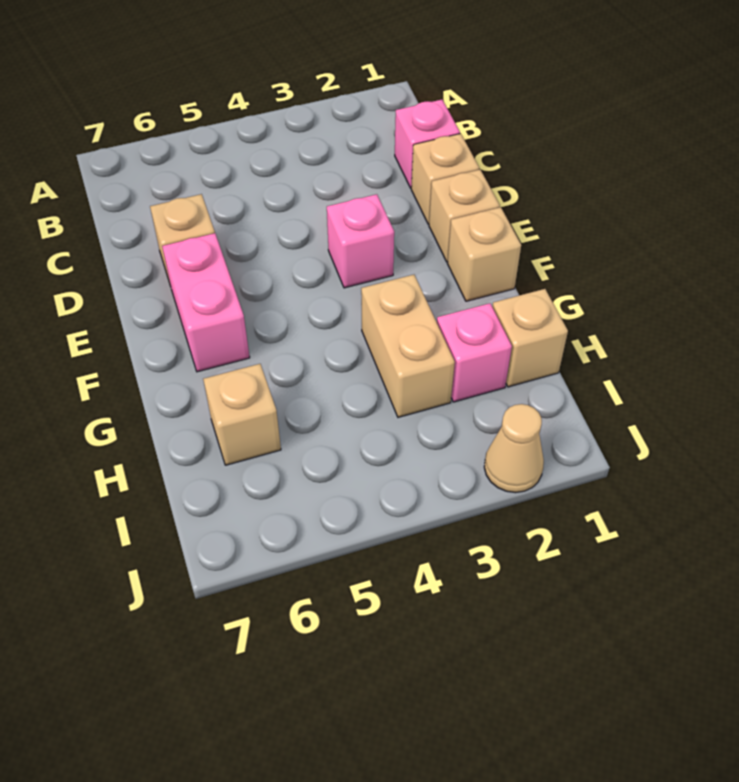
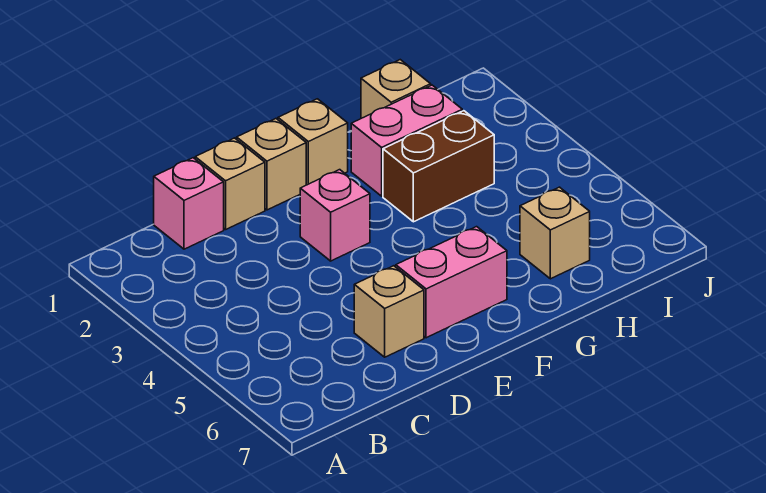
tan 1x2 brick [361,275,455,417] -> brown 1x2 brick [383,111,494,222]
pink 1x1 brick [437,303,512,402] -> pink 1x2 brick [351,85,462,196]
tan 1x1 cone [484,404,544,493] -> none

